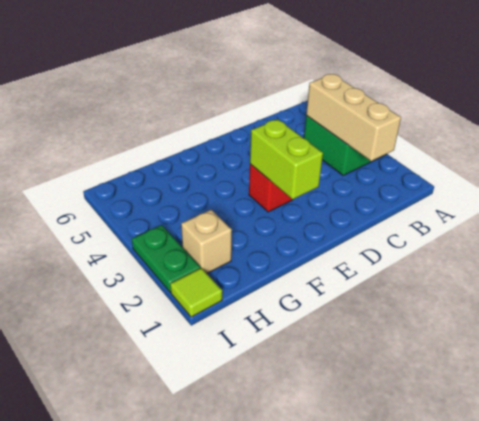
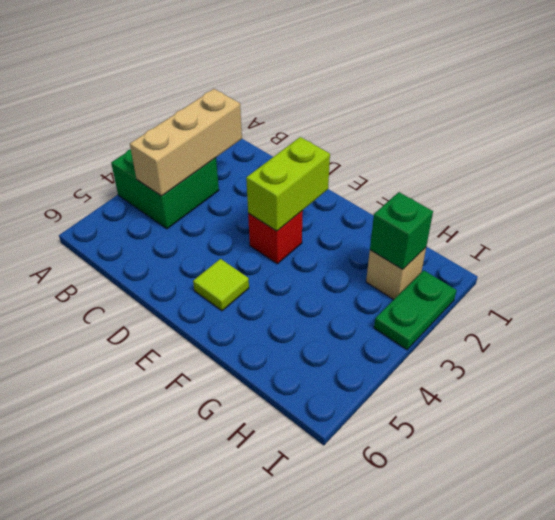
none -> green 1x1 brick [370,192,433,269]
lime 1x1 tile [170,268,222,317] -> lime 1x1 tile moved to [193,259,249,311]

